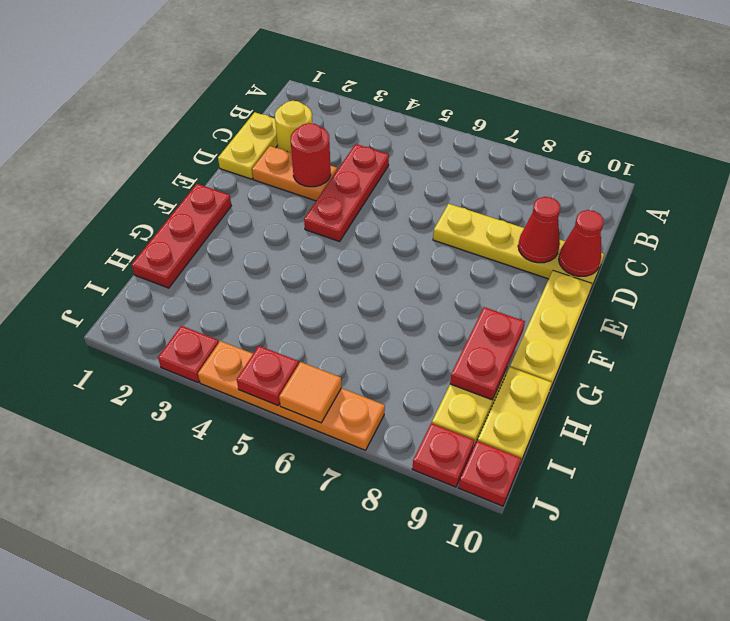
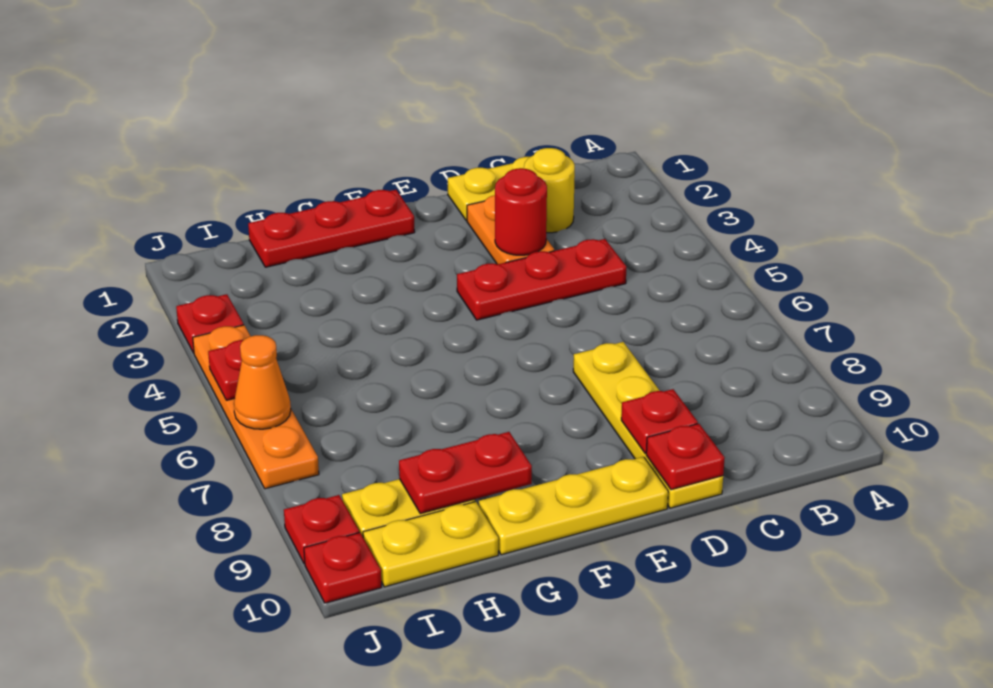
red 1x1 cone [518,197,560,263] -> red 1x1 plate [621,389,698,454]
red 1x1 cone [559,210,603,276] -> red 1x1 plate [646,424,725,490]
orange 1x1 tile [279,362,341,423] -> orange 1x1 cone [234,335,291,429]

